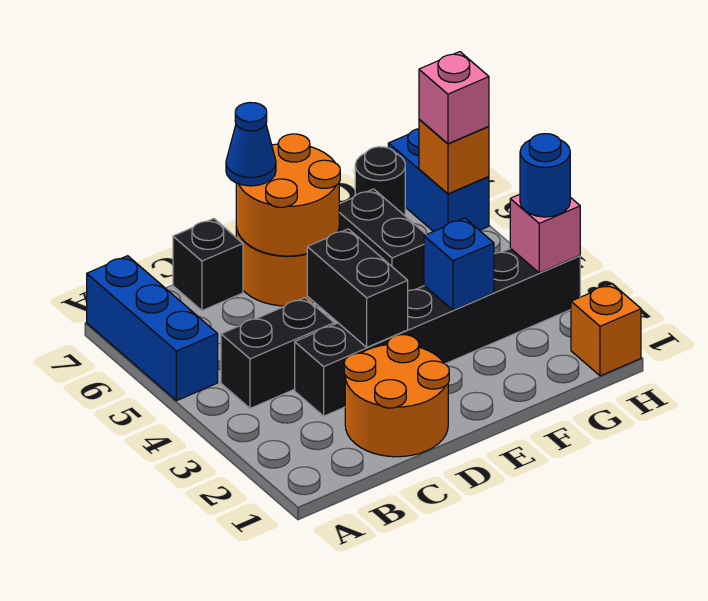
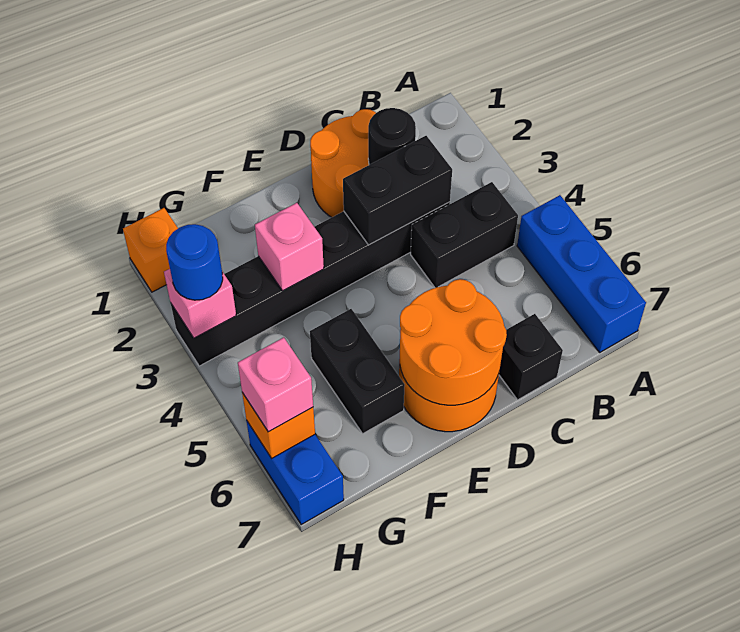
black 1x2 brick [307,229,408,347] -> black 1x2 brick turned to [343,136,452,245]
blue 1x1 cone [226,102,276,186] -> none
blue 1x1 brick [424,218,494,310] -> pink 1x1 brick [255,203,324,291]
black 1x1 round brick [355,147,405,216] -> black 1x1 round brick moved to [368,108,416,165]

